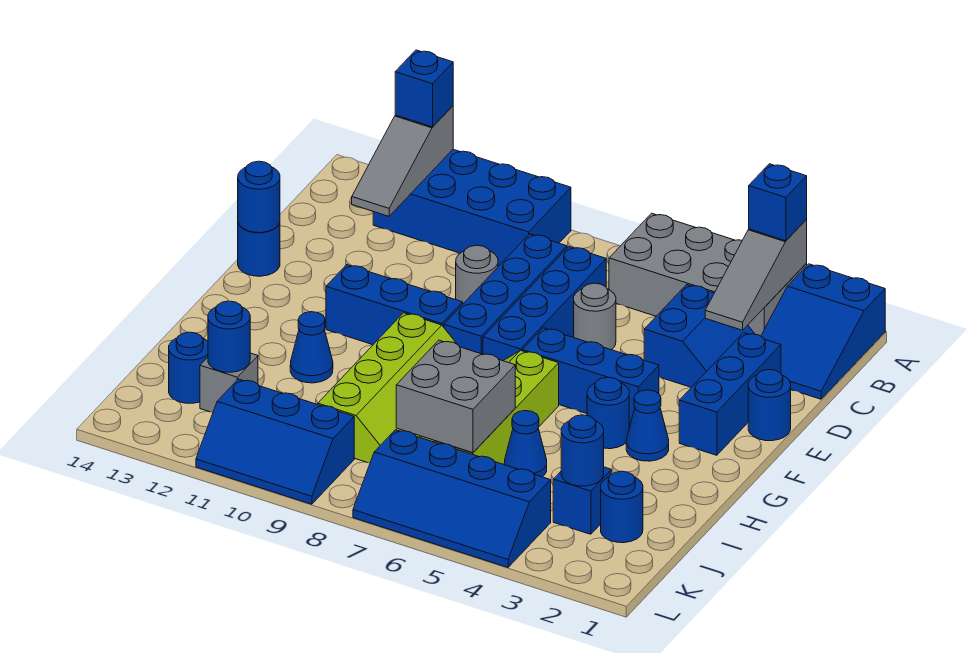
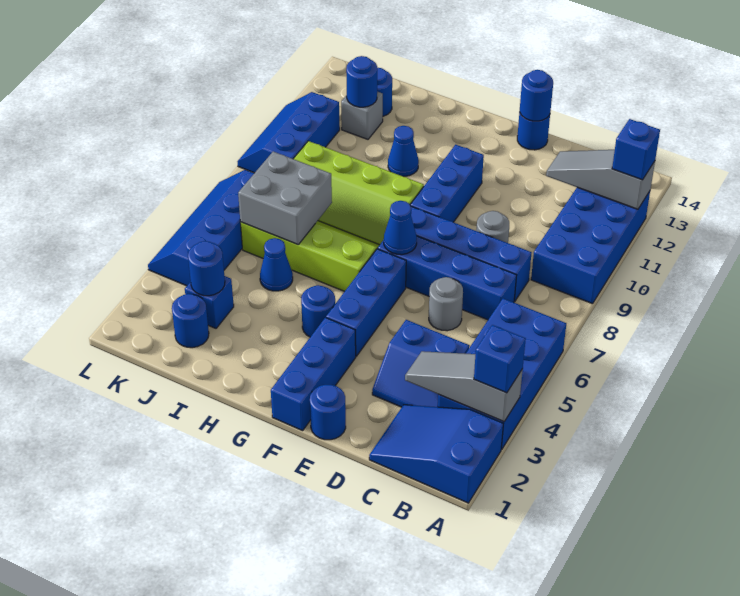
grey 2x4 brick [609,213,807,336] -> blue 2x4 brick [438,298,566,450]
blue 1x3 brick [679,333,781,455] -> blue 1x3 brick turned to [271,317,356,431]
blue 1x1 cone [626,390,669,461] -> blue 1x1 cone moved to [384,201,417,255]

